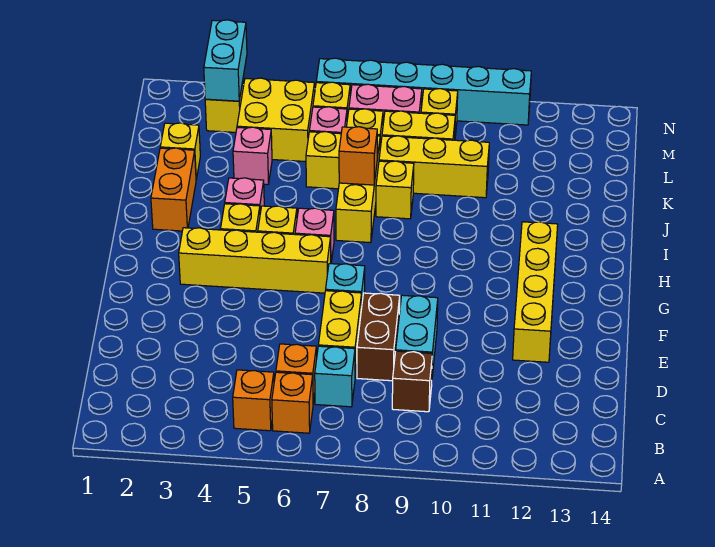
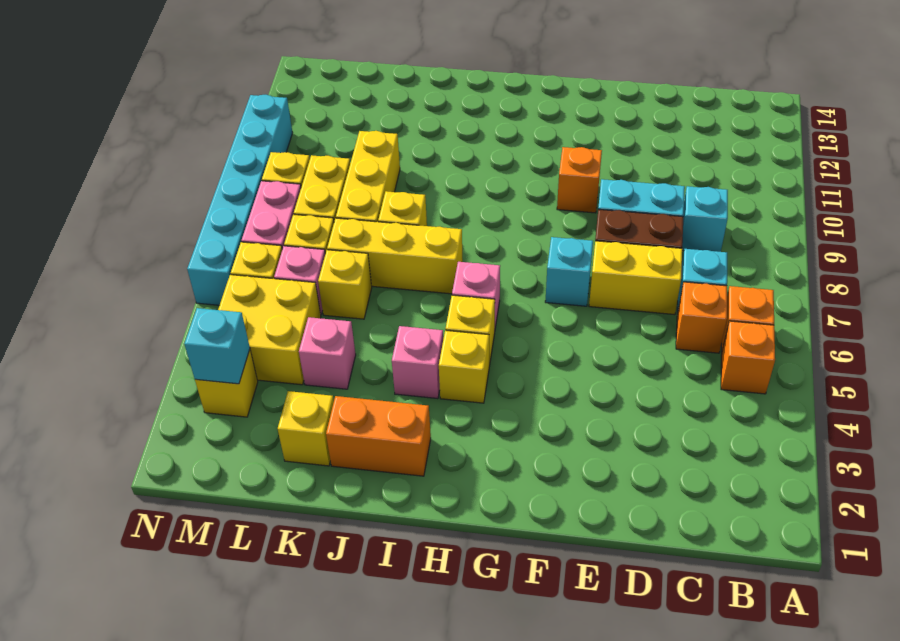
brown 1x1 brick [392,351,432,412] -> cyan 1x1 brick [682,186,728,252]
yellow 1x4 brick [513,222,558,362] -> none
yellow 1x4 brick [179,228,331,293] -> none
orange 1x1 brick [339,127,377,185] -> orange 1x1 brick moved to [557,147,602,213]
cyan 1x2 brick [204,20,247,101] -> cyan 1x1 brick [184,308,250,384]

